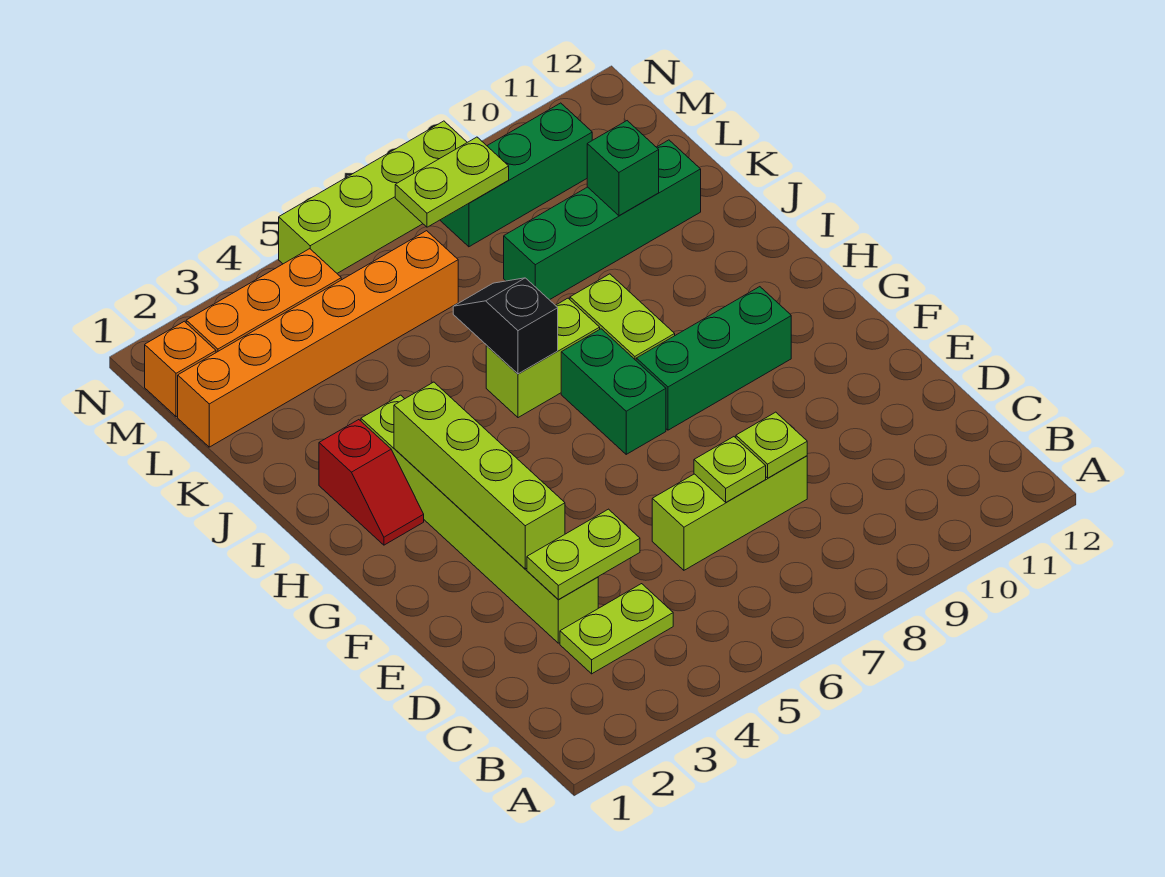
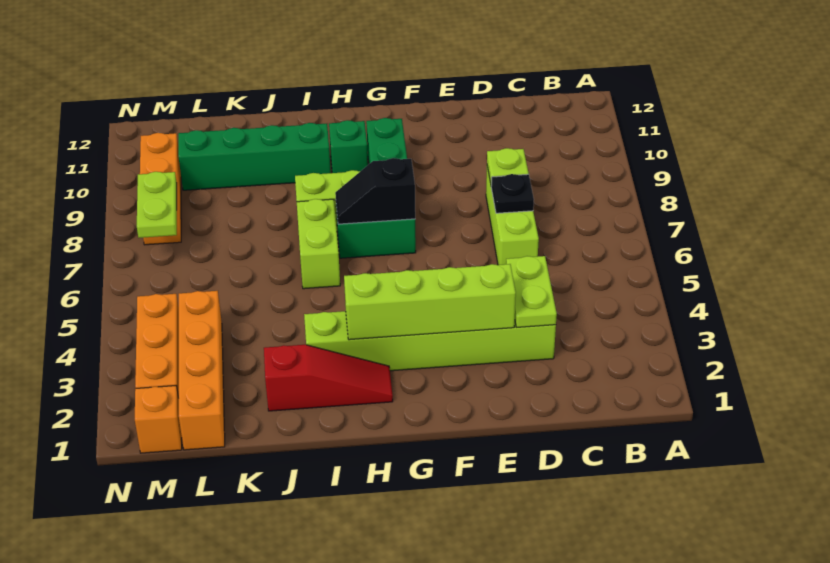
lime 1x2 plate [560,584,673,674] -> none
lime 1x1 plate [694,437,766,502] -> black 1x1 plate [491,174,534,213]
red 1x2 slope [319,420,424,545] -> red 1x3 slope [264,345,393,411]
black 1x2 slope [453,278,558,374] -> black 1x2 slope moved to [335,158,415,224]
green 1x4 brick [504,140,701,300] -> green 1x4 brick turned to [178,123,331,190]
green 1x1 brick [587,121,659,216] -> green 1x1 brick moved to [329,120,368,173]
orange 1x6 brick [178,231,458,447] -> orange 1x4 brick [179,291,225,450]
green 1x3 brick [440,103,592,247] -> orange 1x3 brick [140,133,181,245]
lime 1x4 brick [279,121,467,273] -> none

